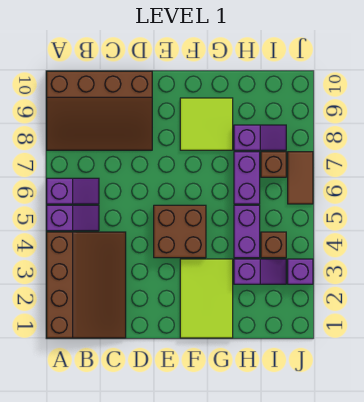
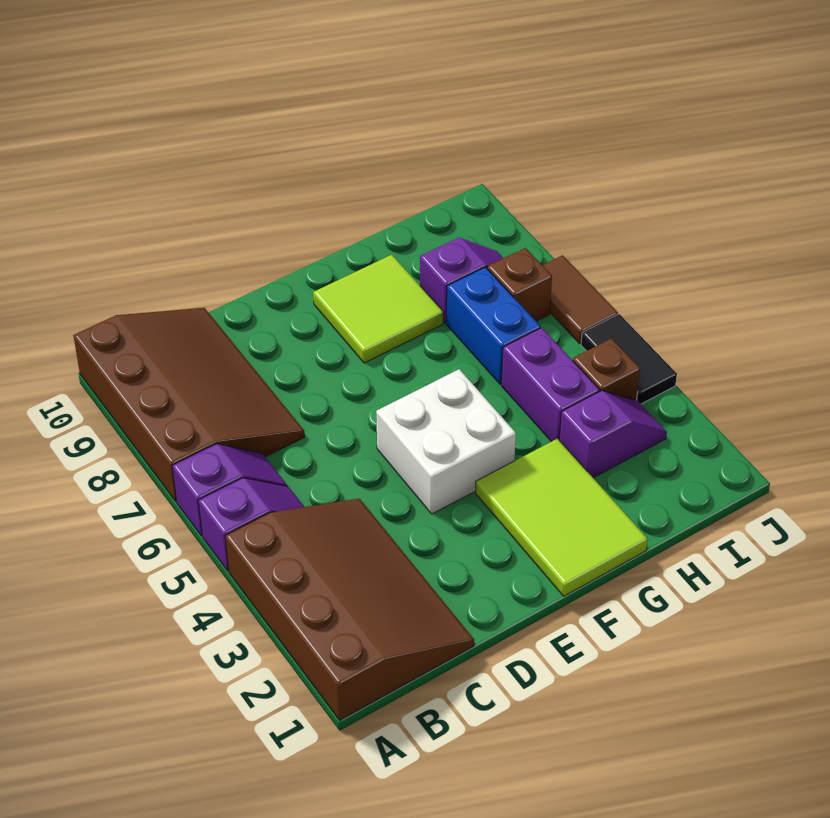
brown 3x4 slope [47,71,152,150] -> brown 3x4 slope turned to [73,308,305,501]
brown 2x2 brick [154,205,206,258] -> white 2x2 brick [376,369,516,514]
purple 1x2 brick [234,152,260,204] -> blue 1x2 brick [446,267,540,384]
purple 1x1 brick [288,259,313,284] -> none
none -> black 1x2 tile [581,314,677,404]

